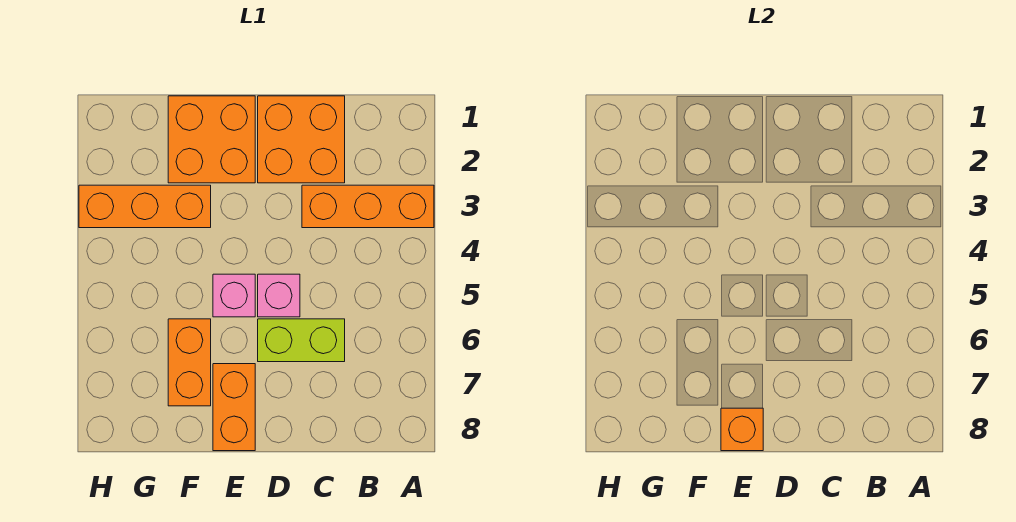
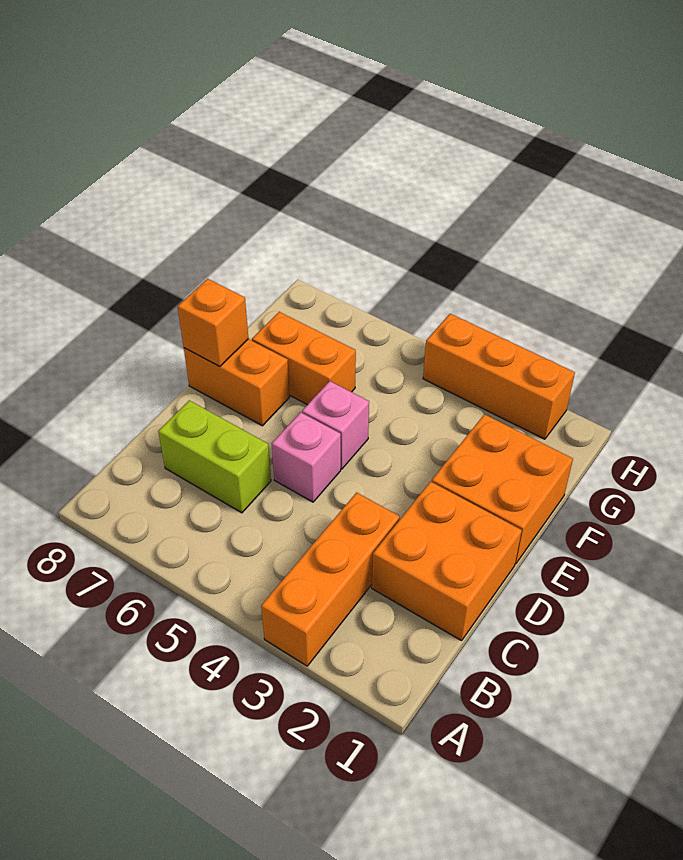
lime 1x2 brick [258,319,345,362] -> lime 1x2 brick turned to [158,400,271,513]
orange 1x3 brick [79,185,211,228] -> orange 1x3 brick turned to [423,314,575,439]

